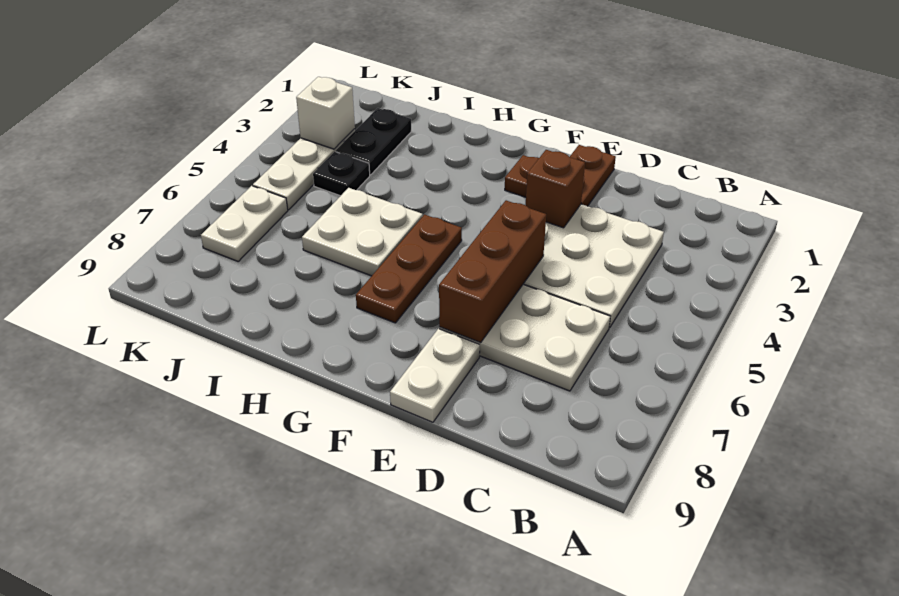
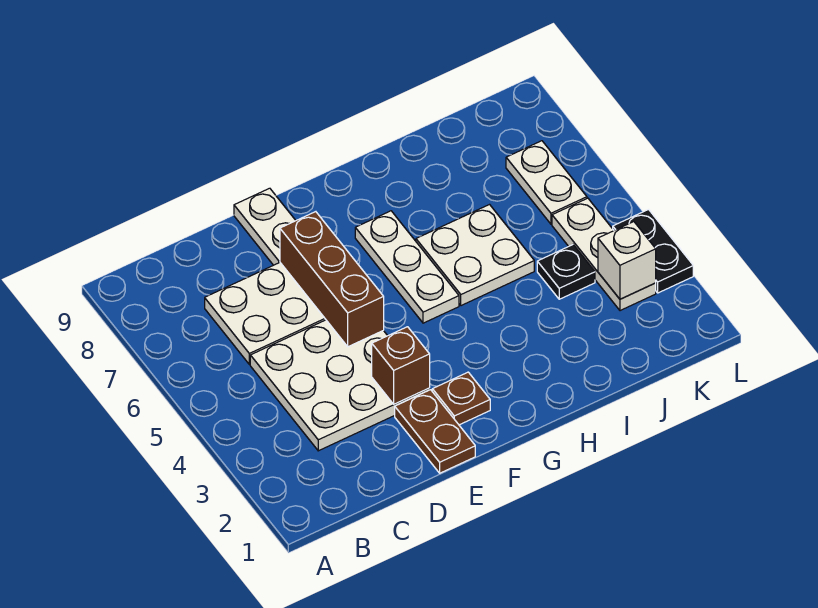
brown 1x3 plate [356,215,462,323] -> white 1x3 plate [355,211,459,323]
black 1x2 plate [336,108,411,175] -> black 1x2 plate moved to [613,210,693,293]

